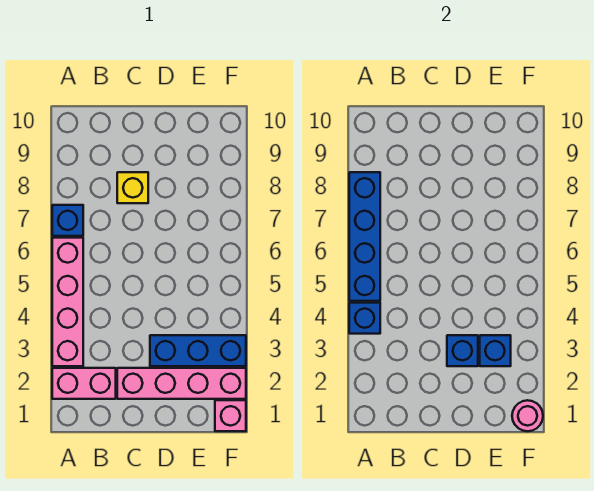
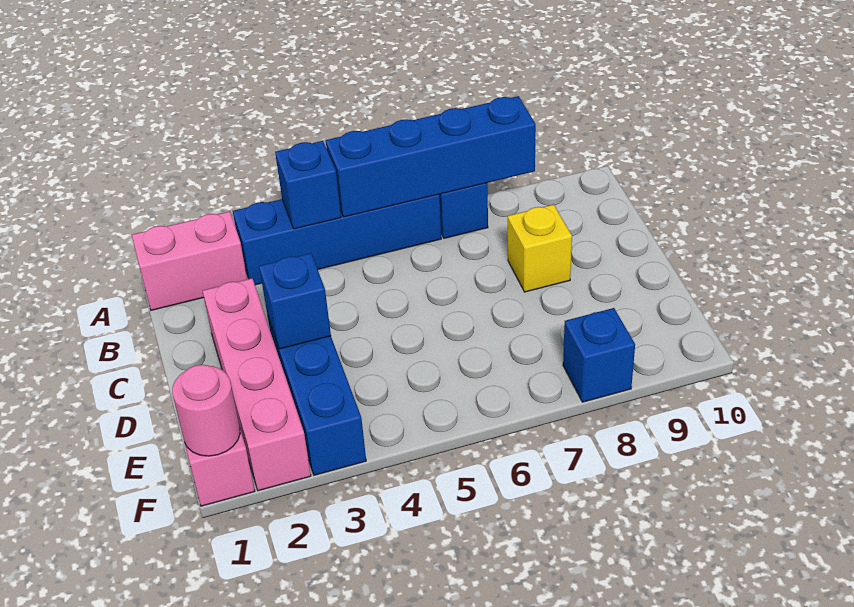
pink 1x2 brick [52,368,116,399] -> pink 1x2 brick turned to [132,211,247,310]
pink 1x4 brick [52,238,83,366] -> blue 1x4 brick [233,194,441,285]
blue 1x1 brick [480,335,511,366] -> blue 1x1 brick moved to [563,308,635,402]

